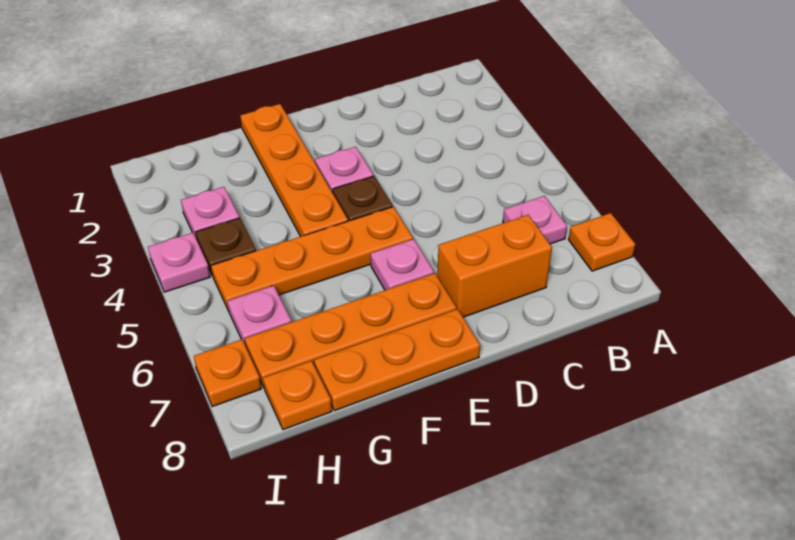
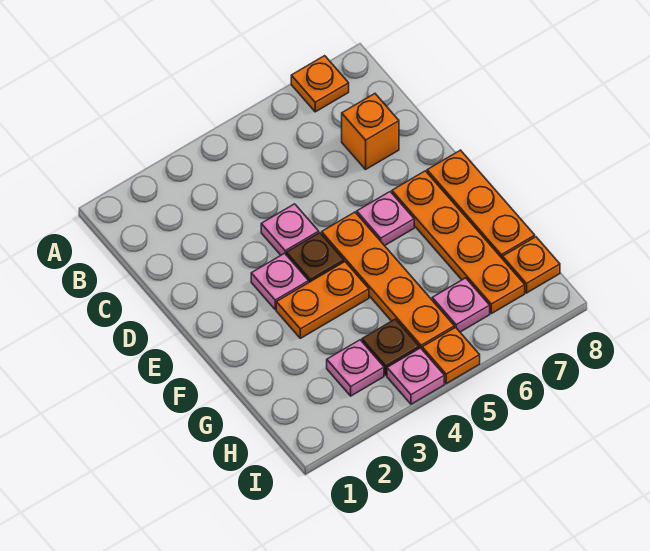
pink 1x1 plate [503,196,567,244] -> pink 1x1 plate moved to [261,204,319,255]
orange 1x2 brick [437,215,552,317] -> orange 1x1 brick [342,94,399,169]
orange 1x4 plate [240,104,348,237] -> orange 1x2 plate [276,262,369,338]
orange 1x1 plate [194,339,261,407] -> orange 1x1 plate moved to [422,327,480,384]

